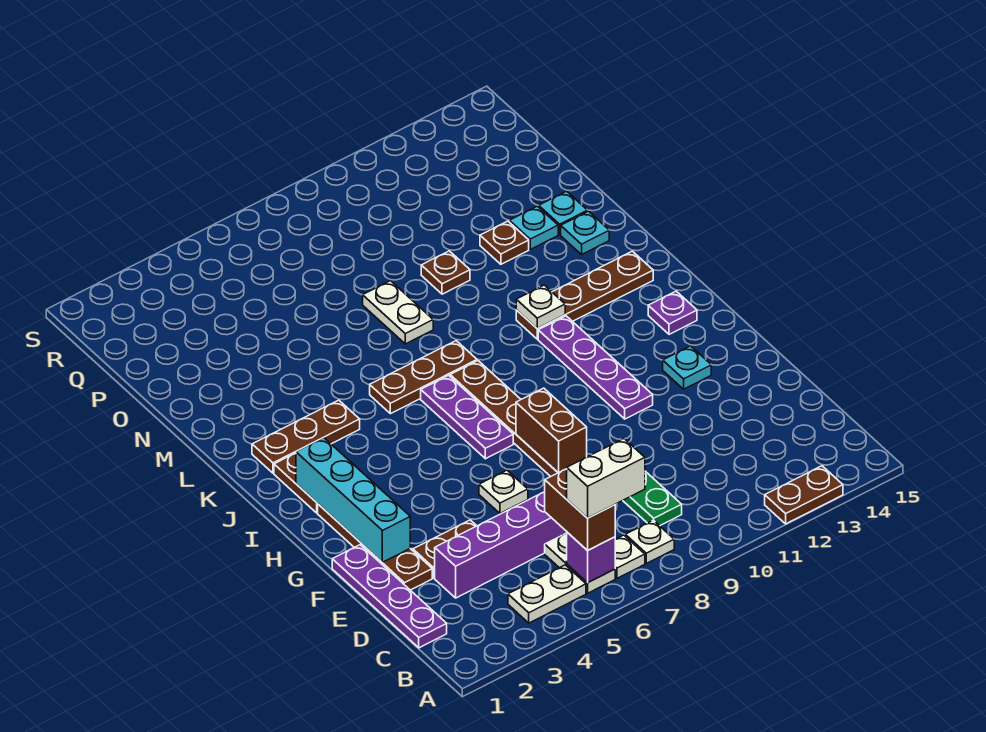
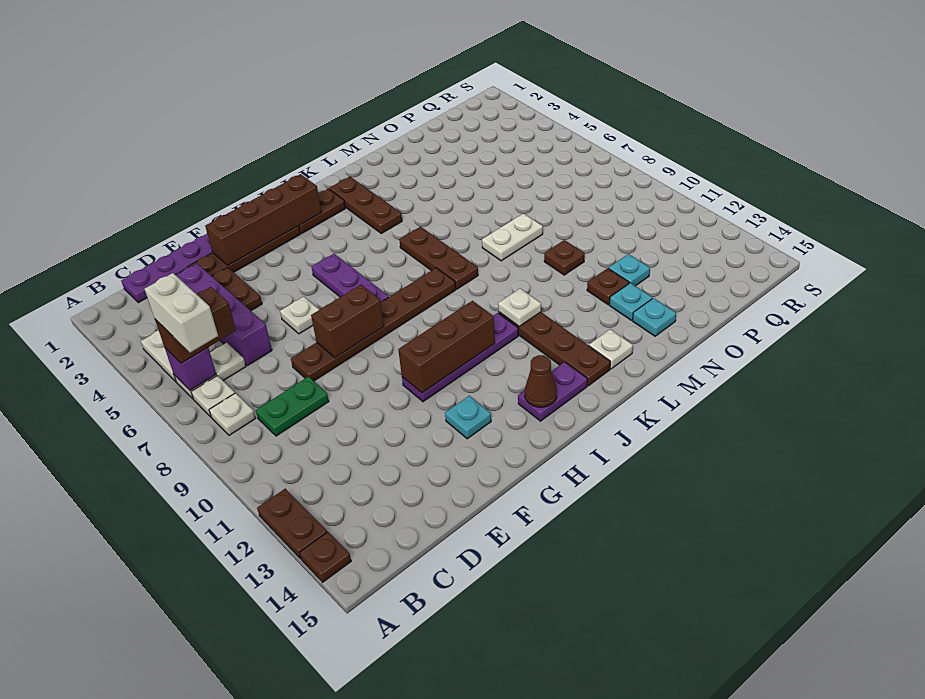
none -> brown 1x1 plate [300,532,351,582]
cyan 1x4 brick [296,438,410,562] -> brown 1x4 brick [205,174,322,265]
none -> brown 1x3 brick [398,301,495,393]
purple 1x3 plate [421,375,513,459] -> purple 1x3 plate turned to [312,254,389,302]
purple 1x1 plate [648,291,697,334] -> purple 1x2 plate [518,362,587,421]
none -> brown 1x1 cone [525,355,557,407]
none -> white 1x1 plate [589,329,633,369]
cyan 1x1 plate [561,211,609,254] -> cyan 1x1 plate moved to [609,254,650,286]

